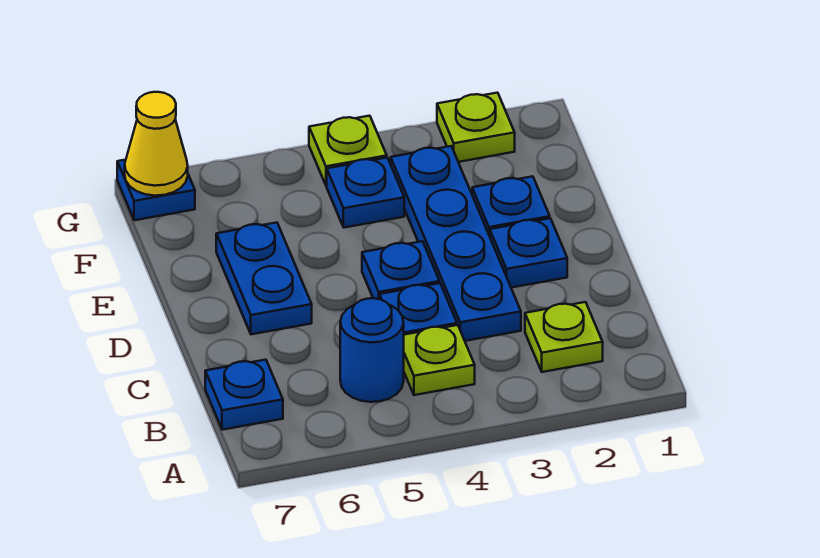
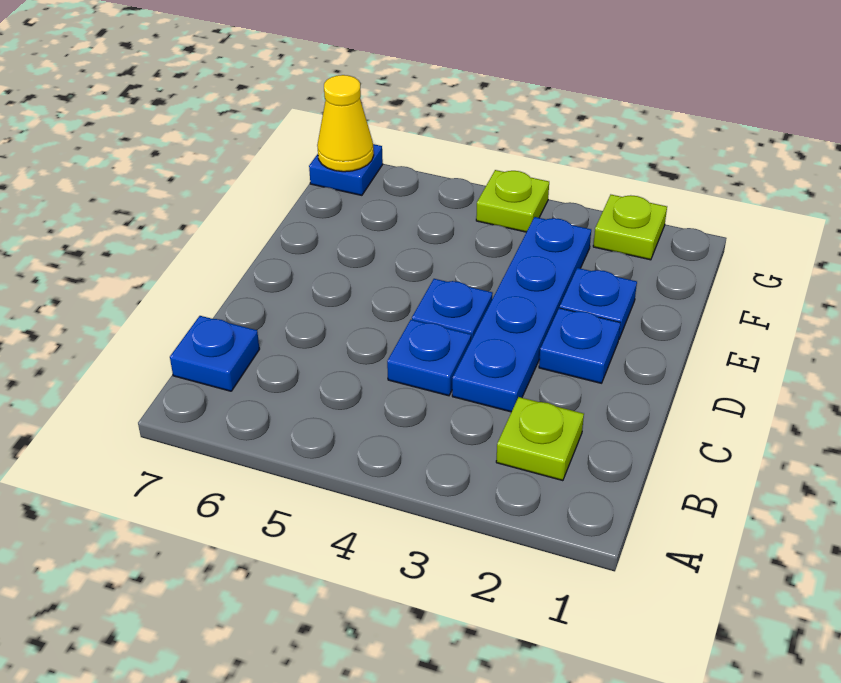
lime 1x1 plate [404,325,475,395] -> none
blue 1x1 round brick [340,298,404,402] -> none
blue 1x2 plate [216,223,312,334] -> none
blue 1x1 plate [327,158,404,228] -> none

